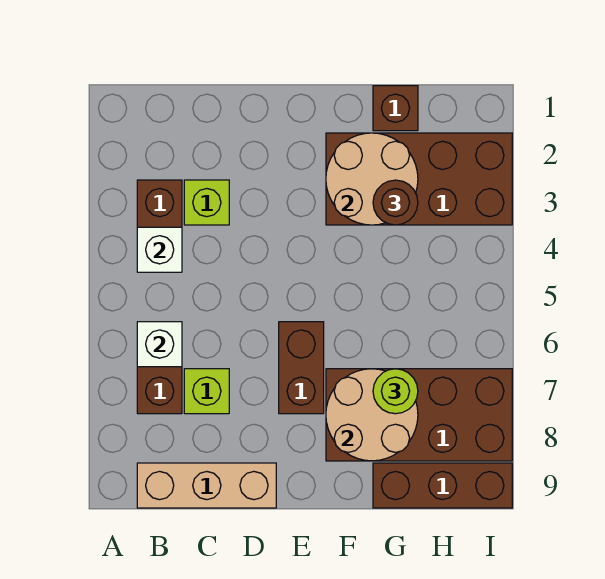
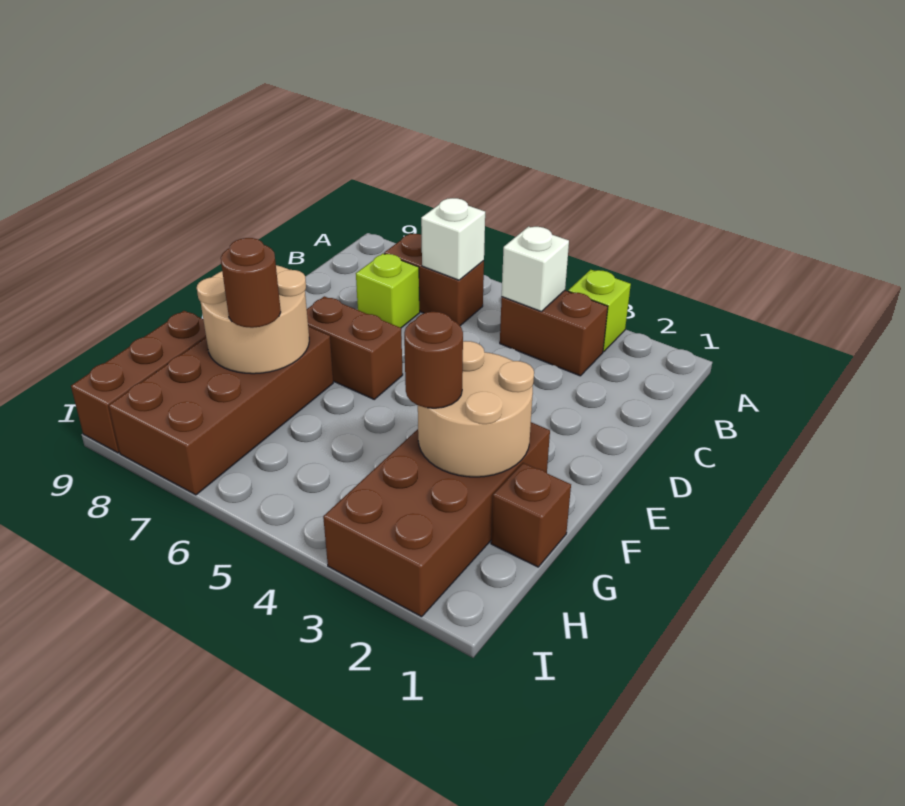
tan 1x3 brick [137,463,276,508] -> none
lime 1x1 brick [184,180,229,225] -> lime 1x1 brick moved to [568,270,631,352]
lime 1x1 round brick [373,369,418,414] -> brown 1x1 round brick [221,238,281,328]

